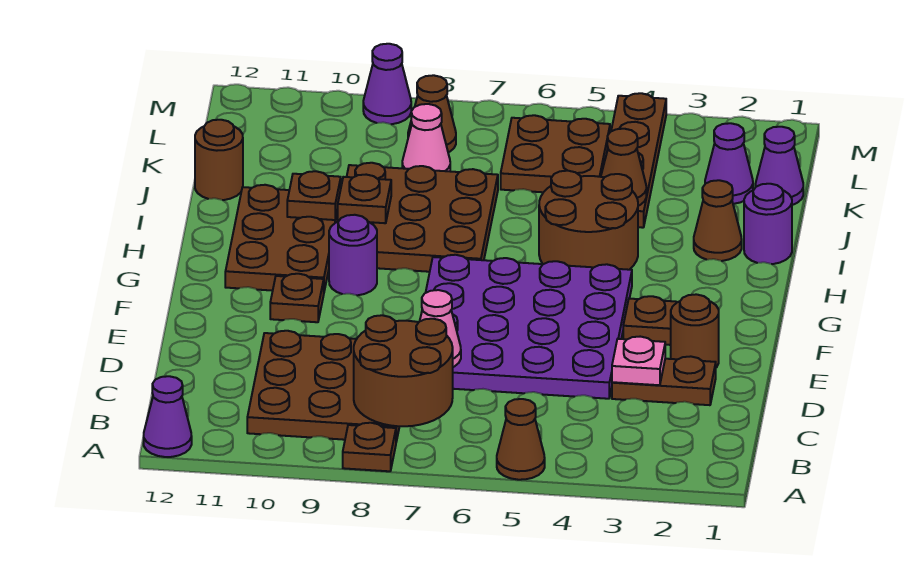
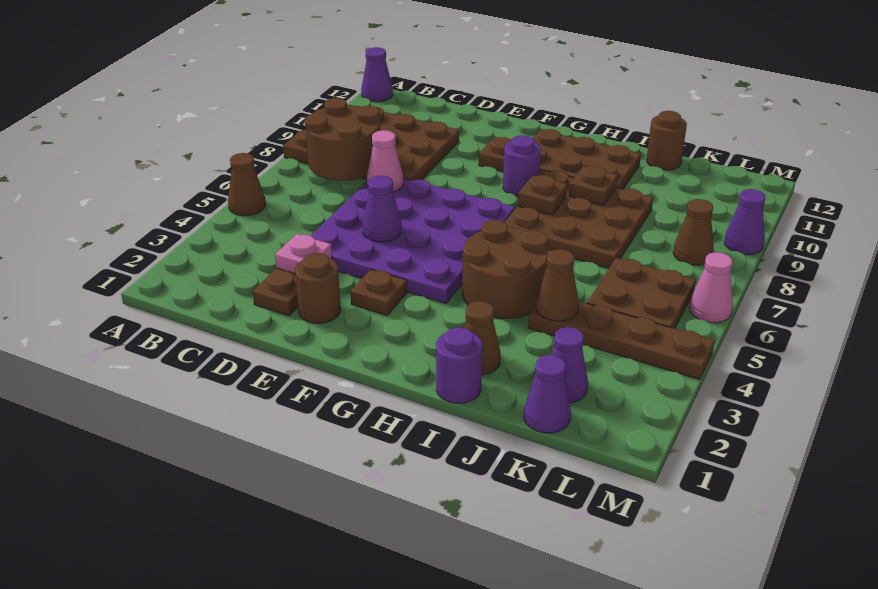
none -> purple 1x1 cone [363,175,401,242]
brown 1x1 plate [287,171,341,220] -> brown 1x1 plate moved to [517,175,567,215]
pink 1x1 cone [402,104,450,171] -> pink 1x1 cone moved to [689,252,733,323]

